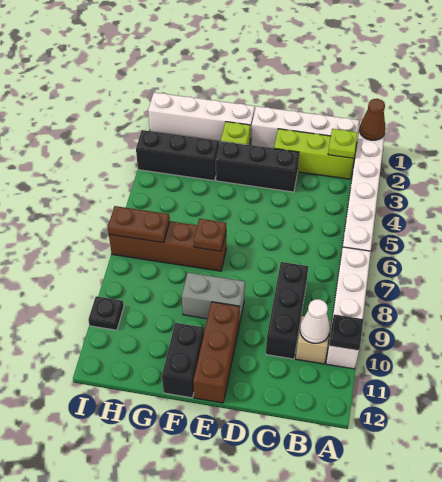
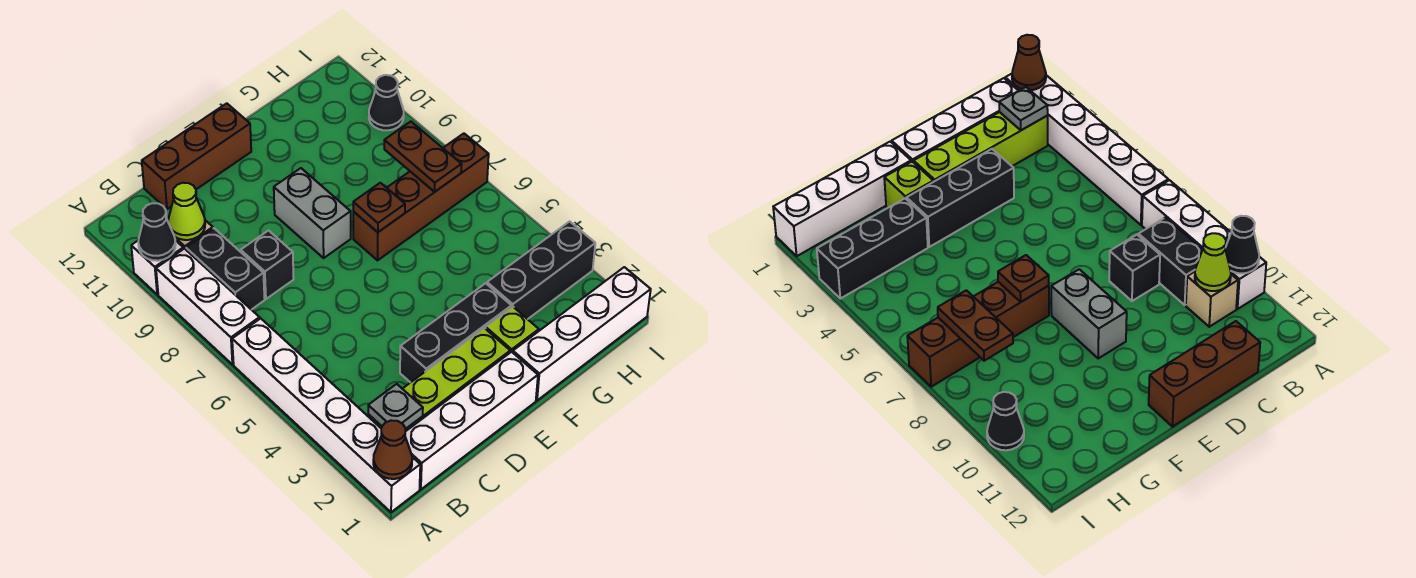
black 1x1 plate [329,314,363,351] -> black 1x1 cone [138,203,176,261]
lime 1x3 brick [274,129,354,179] -> lime 1x4 brick [368,328,510,431]
lime 1x1 plate [328,129,358,158] -> grey 1x1 plate [368,384,423,428]
white 1x1 cone [300,299,330,343] -> lime 1x1 cone [168,183,205,240]
black 1x3 brick [266,262,309,359] -> black 1x1 brick [241,231,294,299]
grey 1x2 brick [182,273,245,324] -> grey 1x2 brick turned to [274,168,351,258]
brown 1x3 brick [193,302,240,403] -> brown 1x3 brick turned to [142,103,251,209]
black 1x2 brick [162,323,204,398] -> black 1x2 brick moved to [186,228,265,310]
brown 1x2 plate [108,206,170,243] -> brown 1x2 plate turned to [384,122,461,192]
black 1x1 plate [88,296,124,330] -> black 1x1 cone [369,75,404,130]

